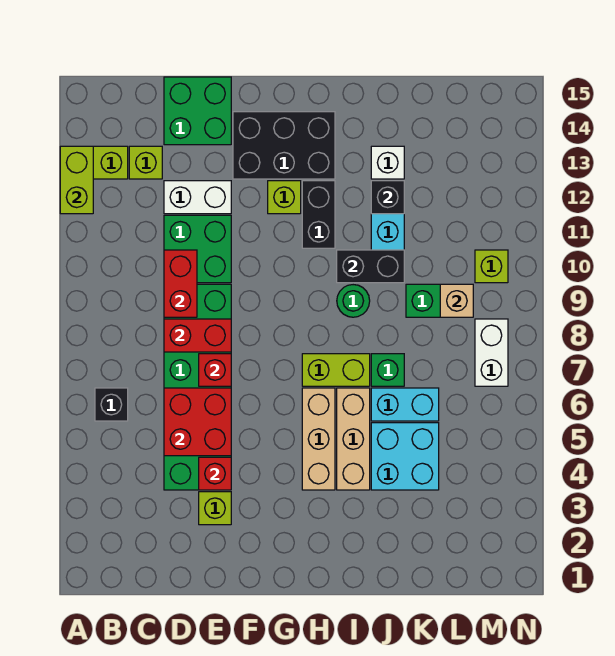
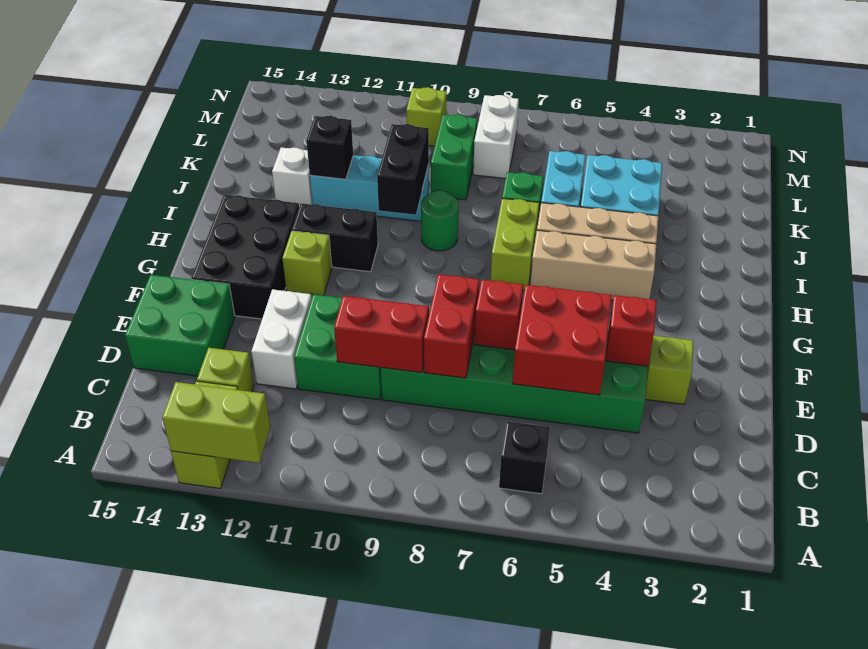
tan 1x1 brick [440,284,473,317] -> none
white 1x2 brick [475,319,508,386] -> white 1x2 brick turned to [473,95,519,179]

